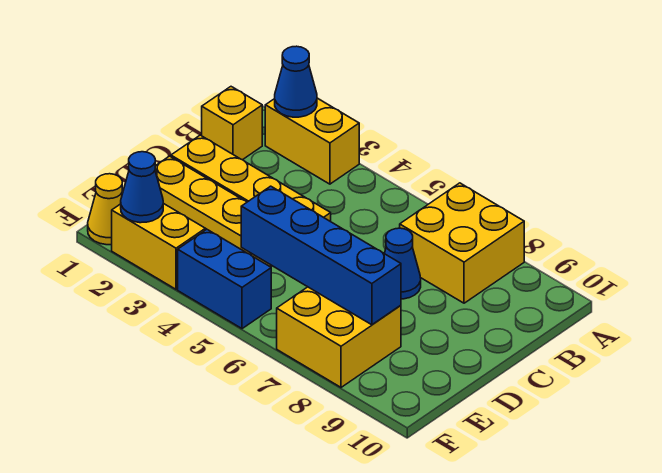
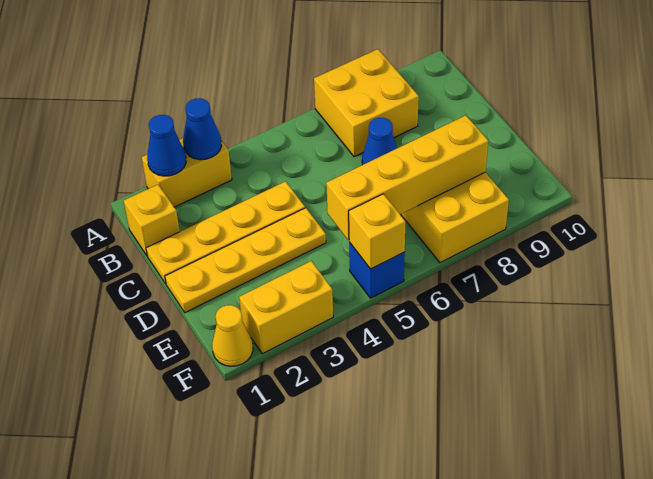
blue 1x4 brick [241,186,401,325] -> yellow 1x4 brick [326,115,488,240]
blue 1x1 cone [121,152,163,223] -> blue 1x1 cone moved to [183,98,222,160]
blue 1x2 brick [178,230,271,329] -> blue 1x1 brick [349,242,405,298]
none -> yellow 1x1 brick [349,194,405,269]

